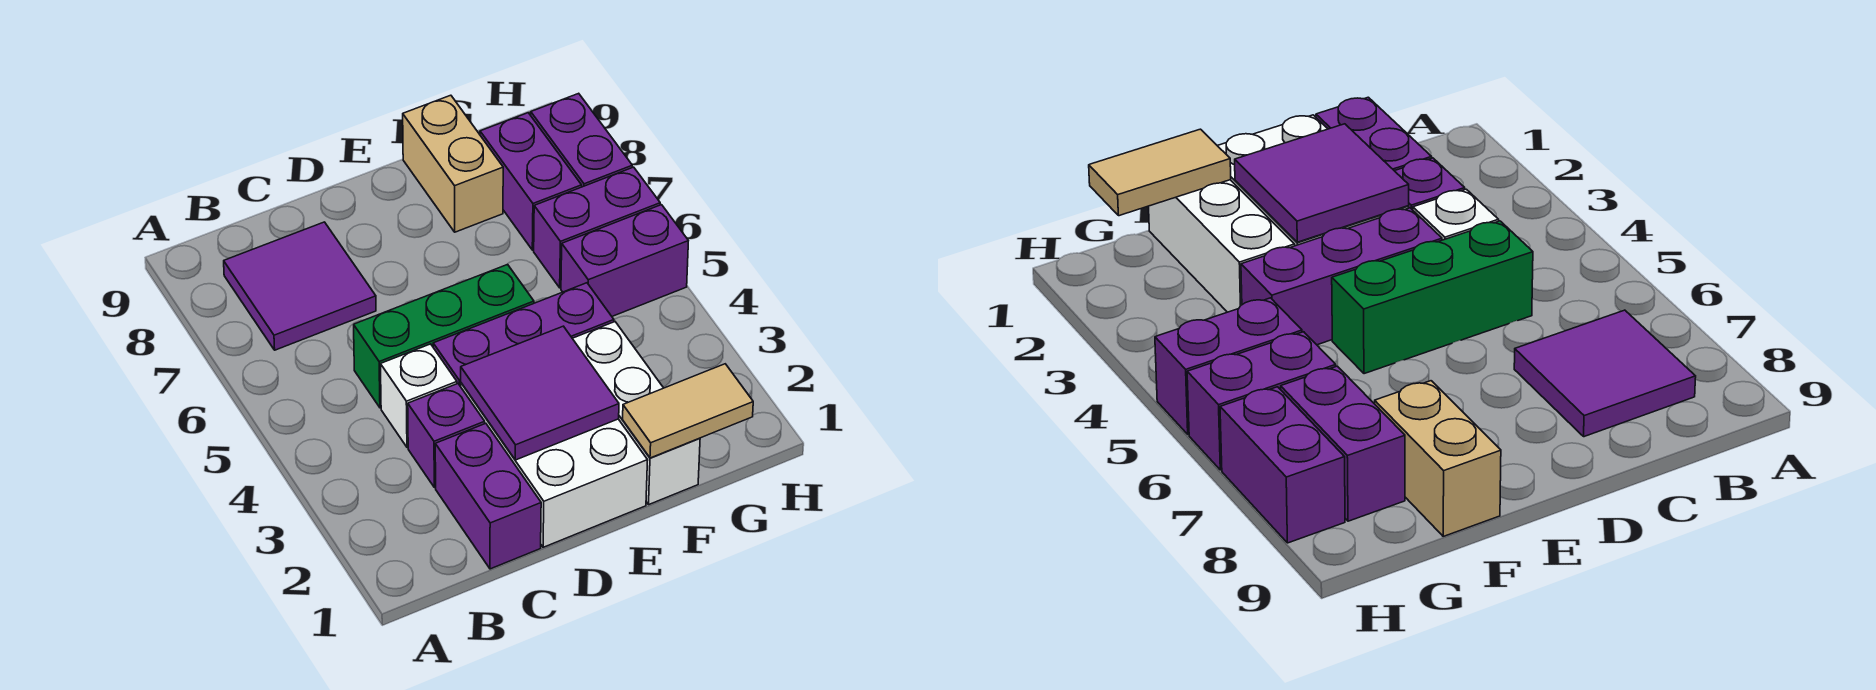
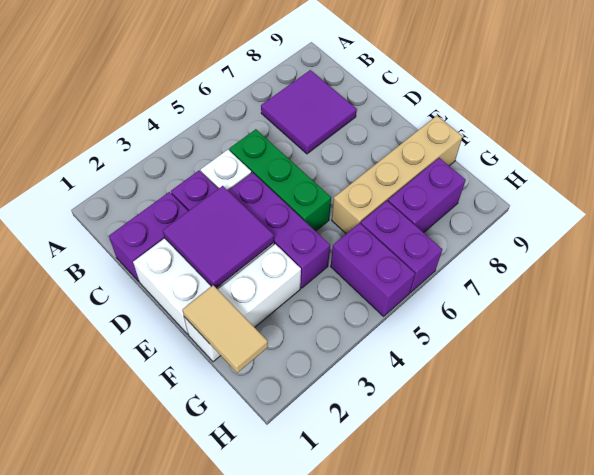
tan 1x2 brick [403,95,503,232] -> tan 1x4 brick [332,116,463,234]
purple 1x2 brick [531,93,632,187] -> none

